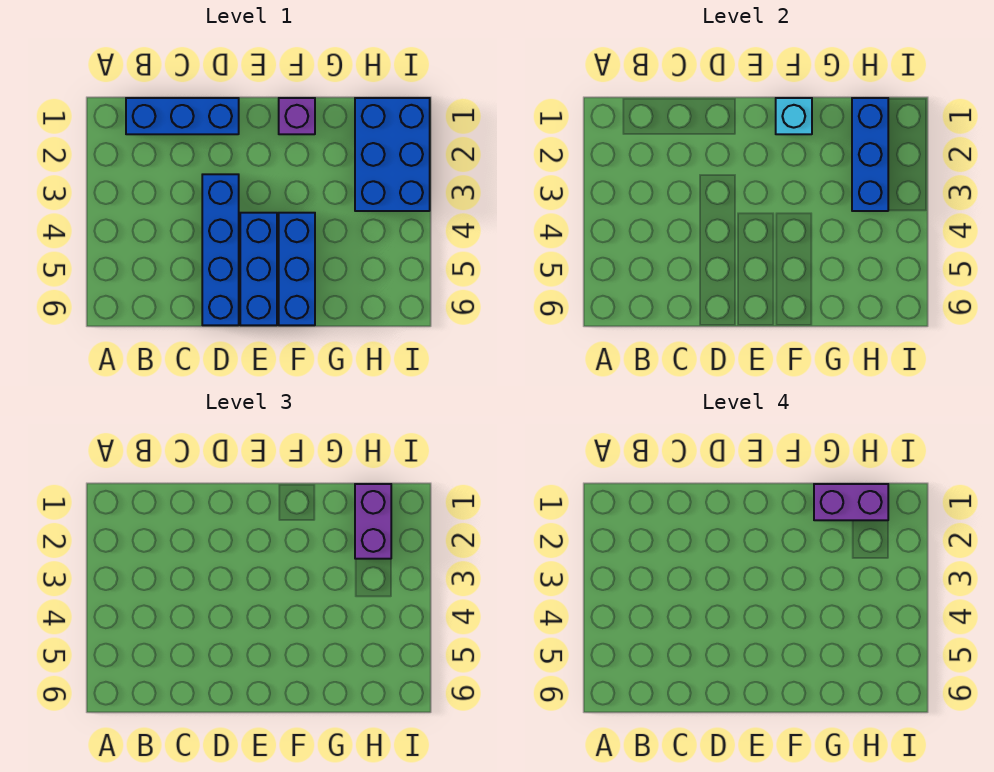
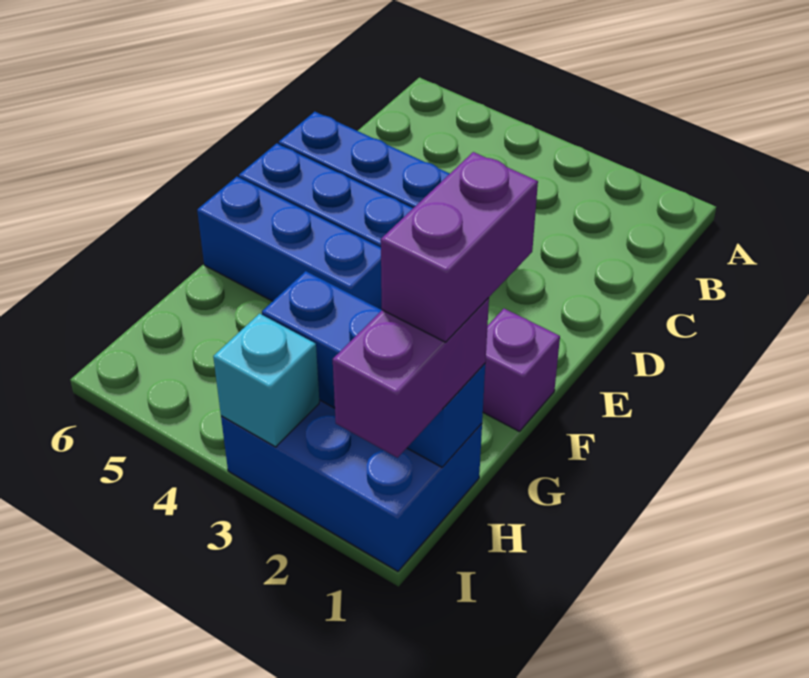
blue 1x3 brick [126,98,239,134] -> none
cyan 1x1 brick [776,98,812,134] -> cyan 1x1 brick moved to [213,314,319,447]
purple 1x2 brick [355,484,391,559] -> purple 1x2 brick turned to [333,298,489,458]

